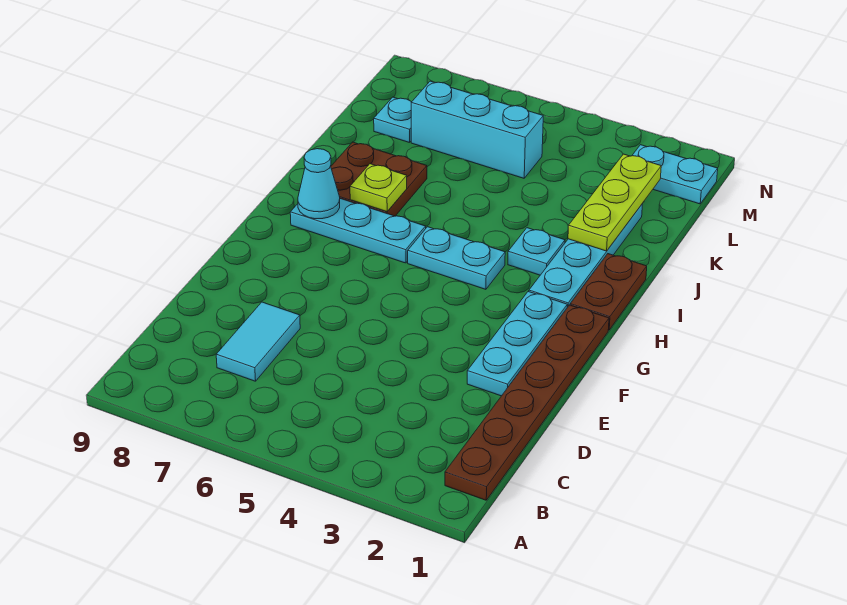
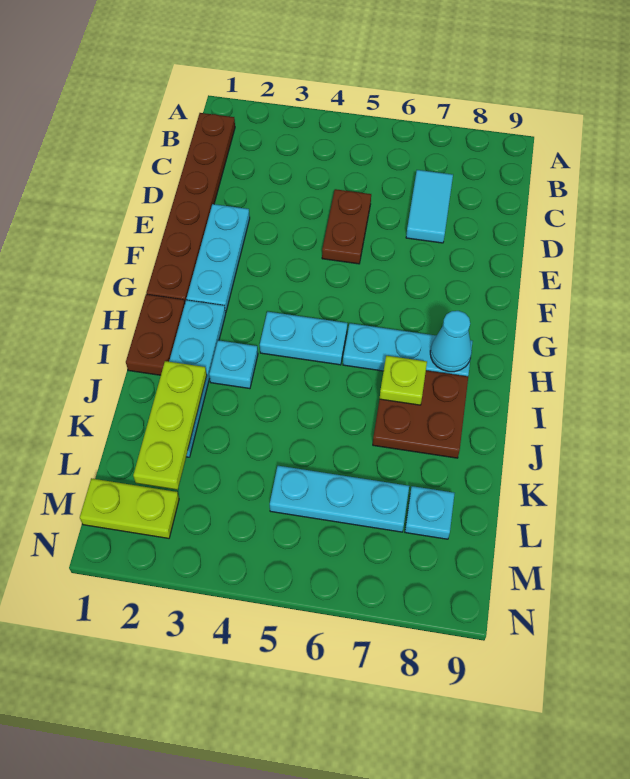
none -> brown 1x2 plate [322,189,371,264]
cyan 1x3 brick [411,81,543,178] -> cyan 1x3 plate [270,466,409,532]
cyan 1x2 plate [632,145,718,204] -> lime 1x2 plate [80,478,179,538]

